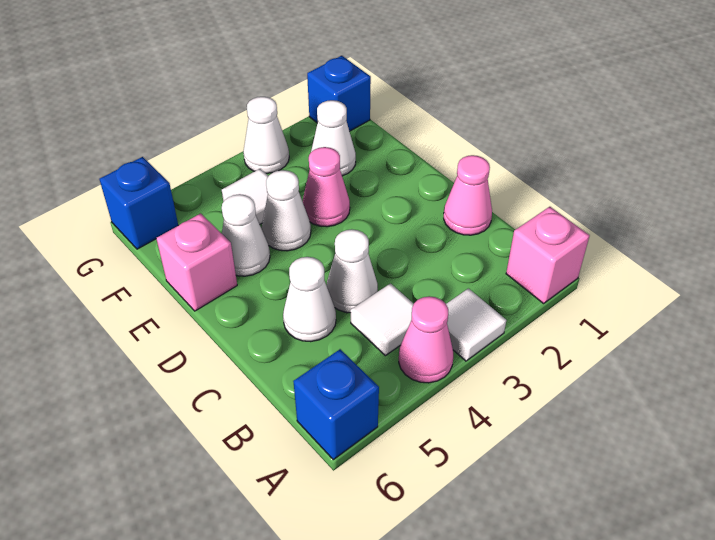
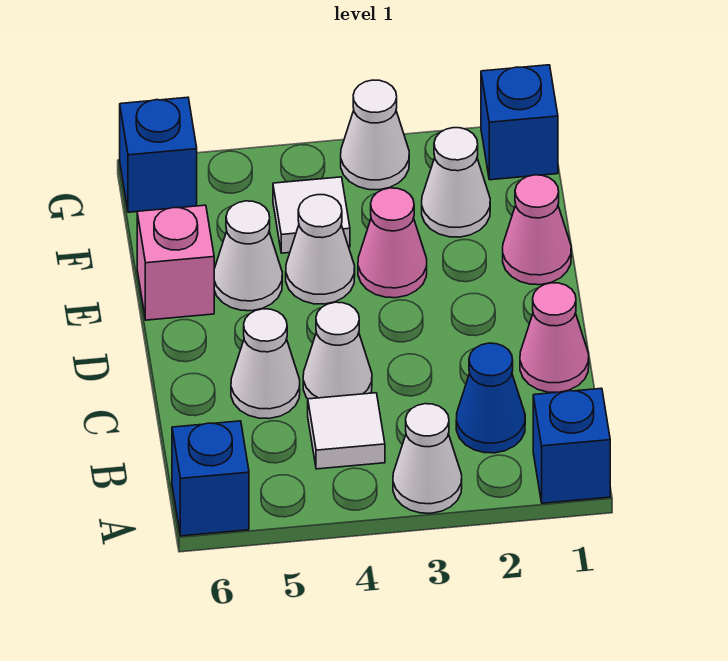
pink 1x1 brick [506,207,590,303] -> blue 1x1 brick [533,388,610,503]
white 1x1 tile [446,288,506,361] -> white 1x1 cone [393,404,462,513]
pink 1x1 cone [399,296,453,383] -> pink 1x1 cone moved to [503,175,571,285]
none -> blue 1x1 cone [456,343,525,453]

